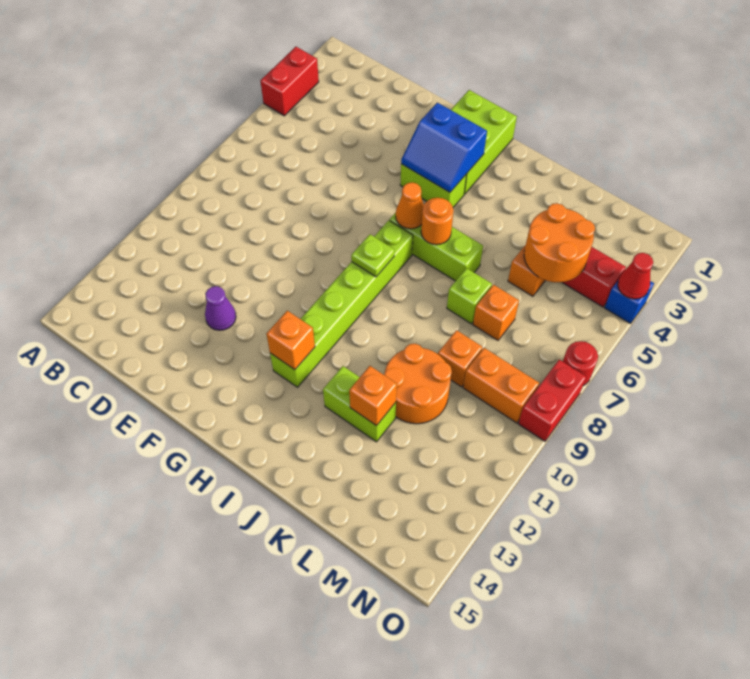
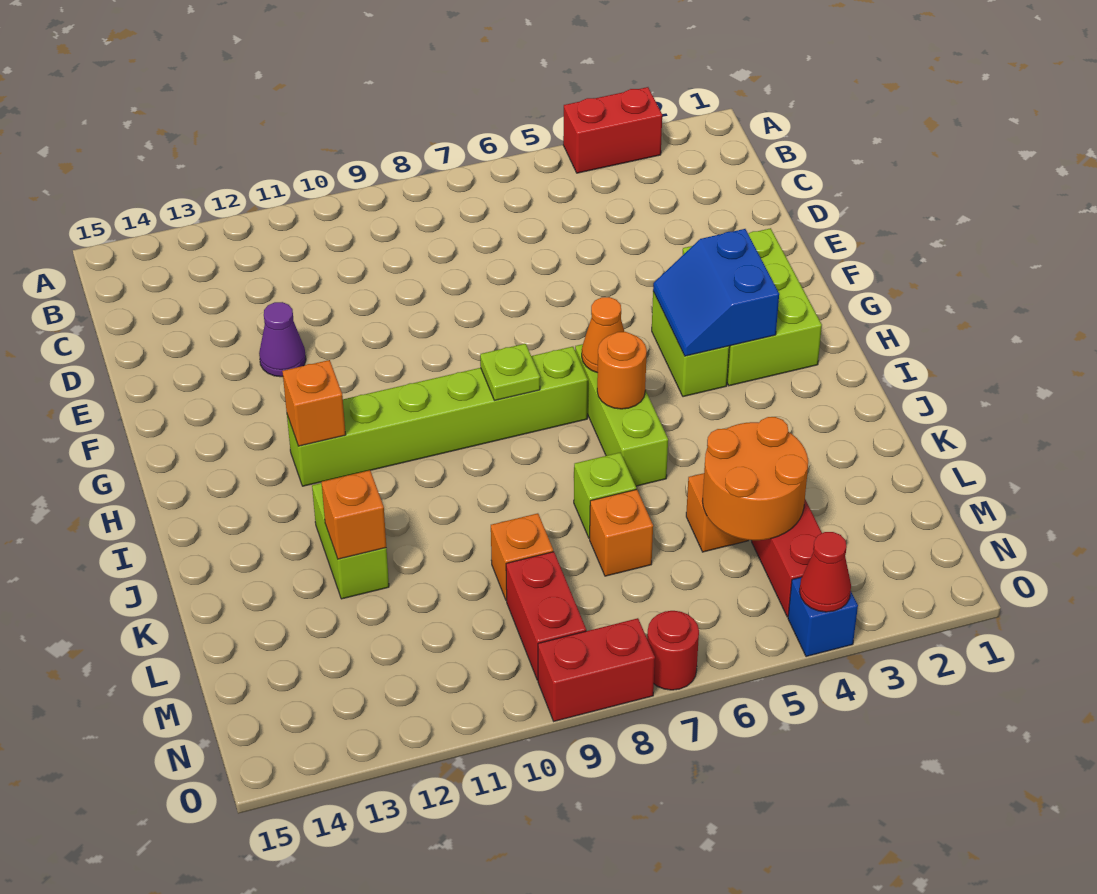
lime 2x3 brick [451,90,517,194] -> lime 2x3 brick turned to [683,228,822,386]
orange 2x2 round brick [384,344,452,424] -> none
orange 1x2 brick [463,348,539,423] -> red 1x2 brick [506,552,586,680]

